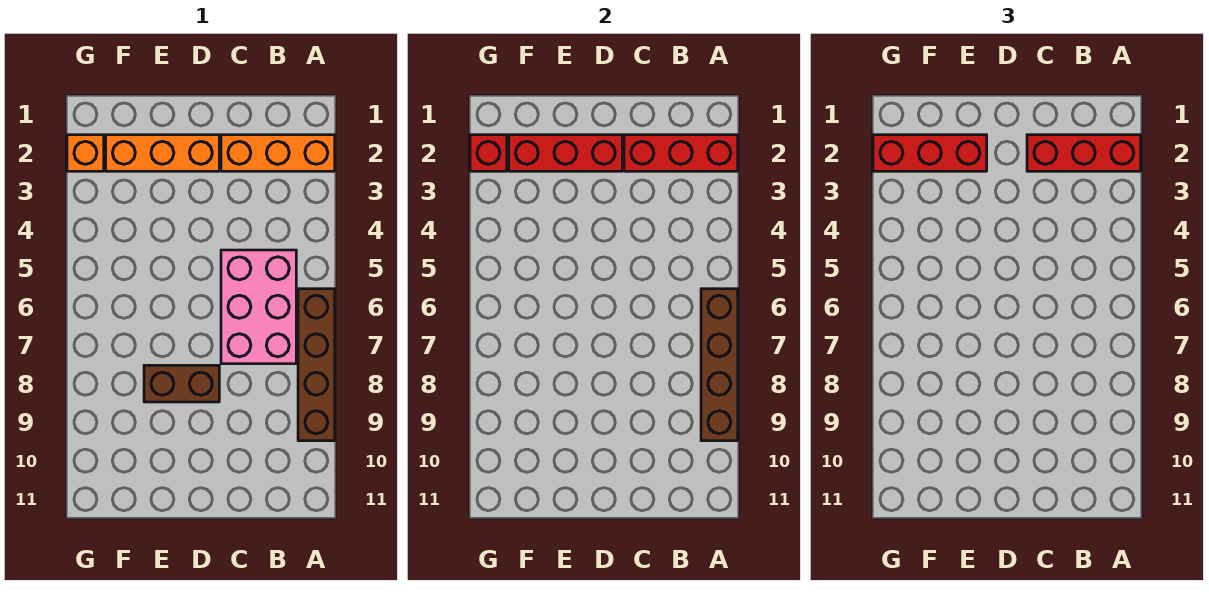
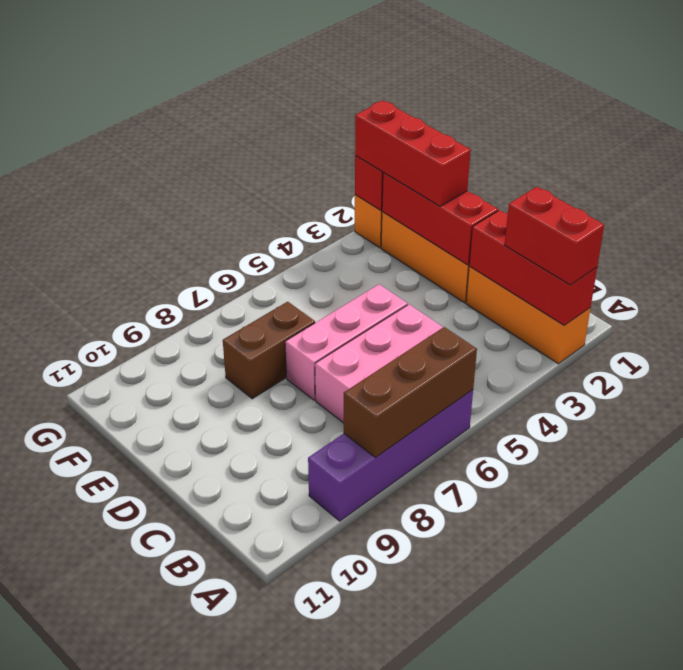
red 1x3 brick [1027,135,1141,171] -> red 1x2 brick [505,187,604,285]
brown 1x4 brick [298,289,335,441] -> purple 1x4 brick [308,390,473,521]
brown 1x4 brick [701,289,738,441] -> brown 1x3 brick [344,327,477,458]
none -> pink 1x3 brick [285,284,408,400]
brown 1x2 brick [144,365,219,402] -> brown 1x2 brick turned to [223,302,315,399]

